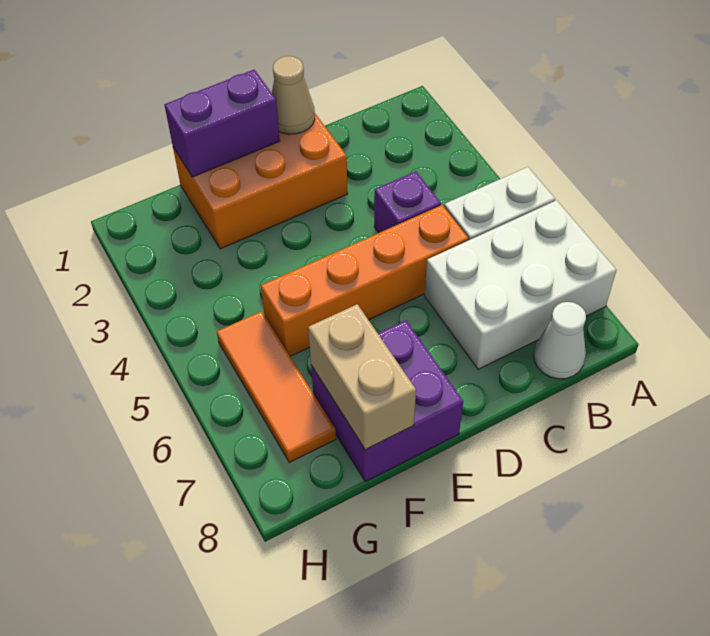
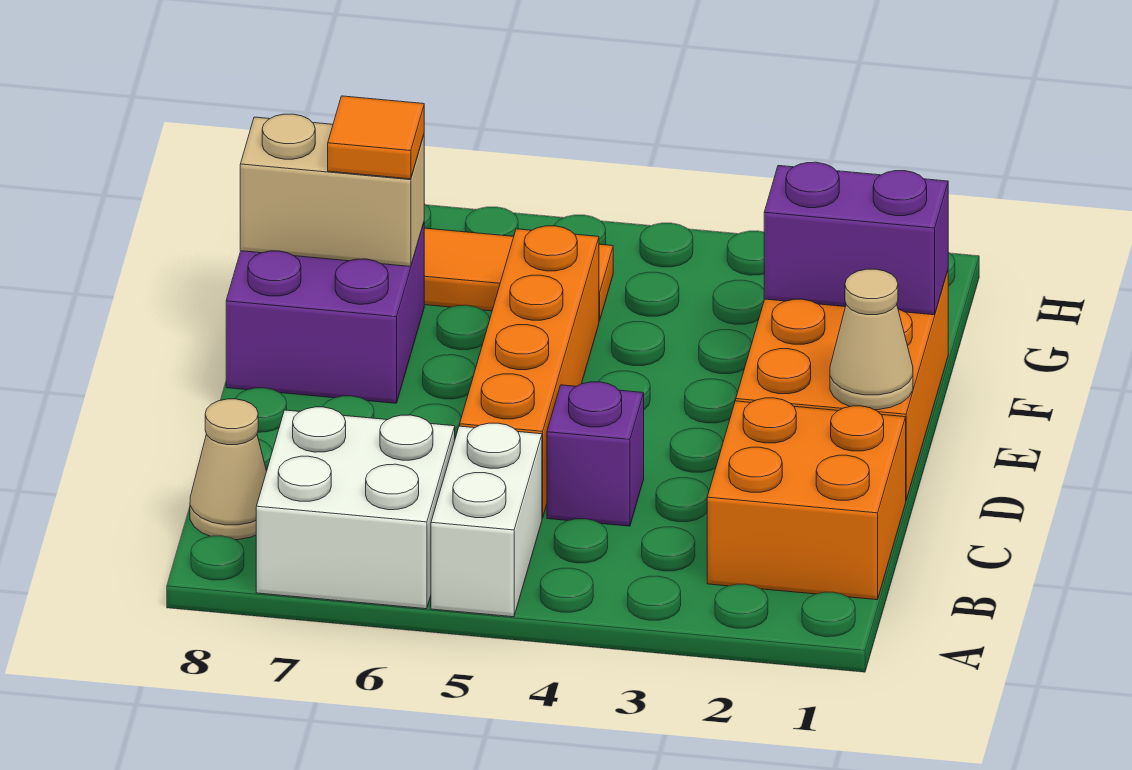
white 2x3 brick [425,200,616,369] -> white 2x2 brick [256,407,455,609]
none -> orange 2x2 brick [707,398,906,600]
white 1x1 cone [534,302,586,379] -> tan 1x1 cone [190,399,267,540]
purple 1x2 brick [164,70,280,177] -> purple 1x2 brick turned to [764,162,948,315]
none -> orange 1x1 tile [328,96,424,179]

